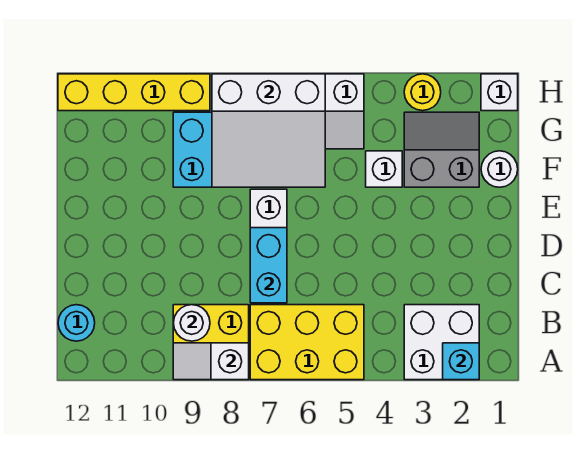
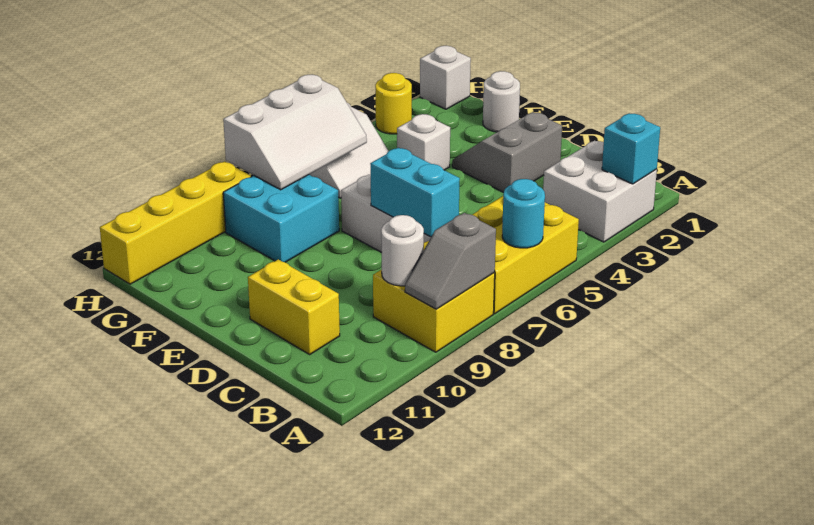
white 1x2 slope [173,343,249,380] -> grey 1x2 slope [405,213,496,309]
cyan 1x1 round brick [58,305,95,341] -> cyan 1x1 round brick moved to [502,179,545,248]
none -> yellow 1x2 brick [248,259,340,354]
grey 2x2 slope [404,112,479,187] -> grey 2x2 slope moved to [452,112,562,192]
white 3x3 slope [212,74,325,187] -> white 2x3 slope [223,75,367,190]

